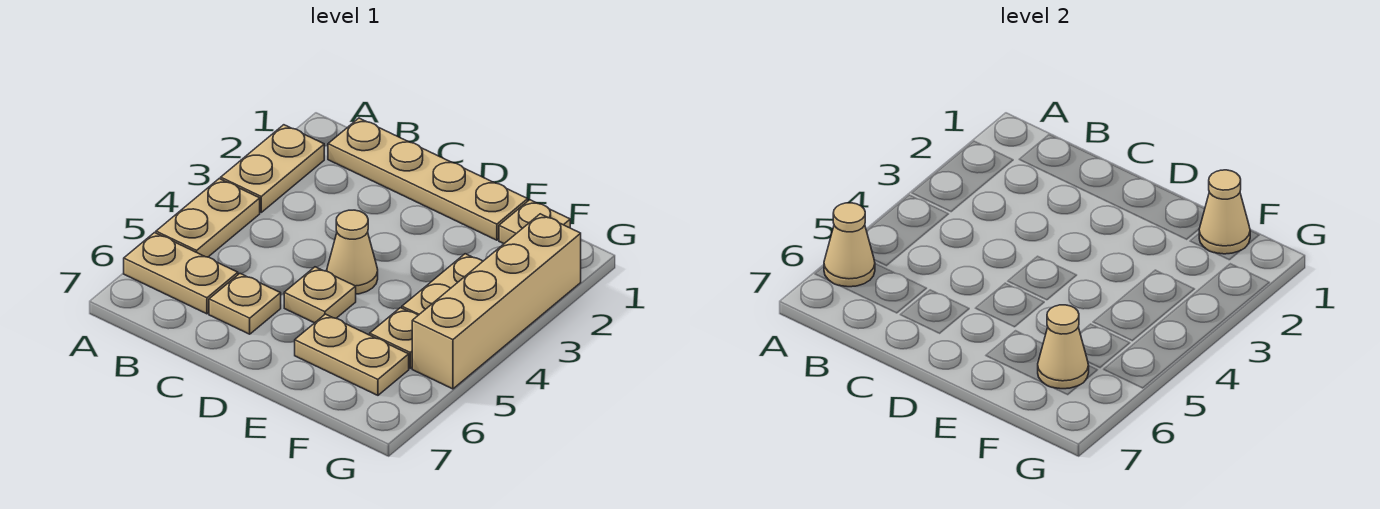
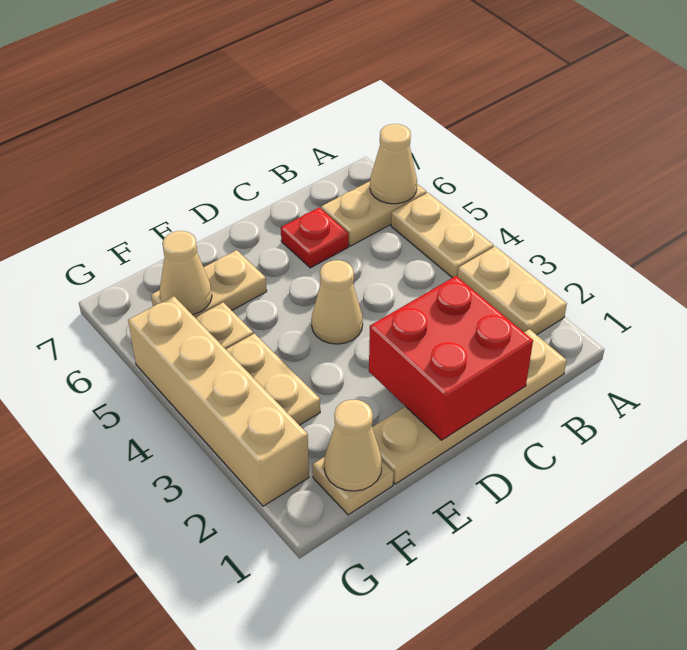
none -> red 2x2 brick [369,276,533,440]
tan 1x1 plate [209,274,281,334] -> red 1x1 plate [281,208,349,268]
tan 1x1 plate [284,267,356,323] -> none

